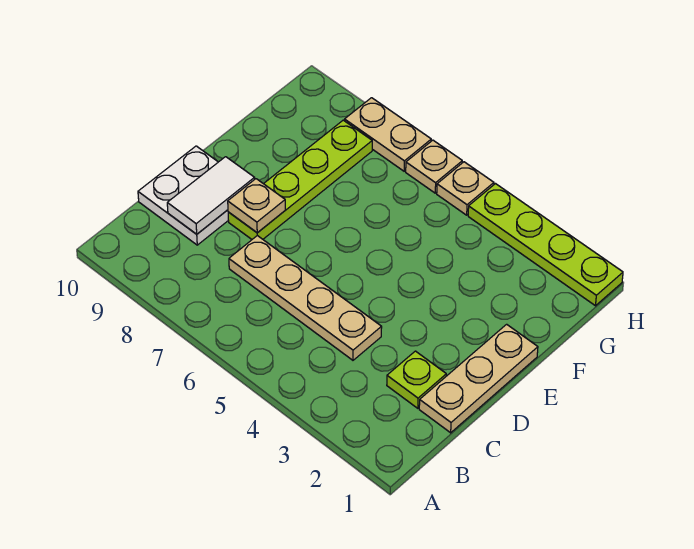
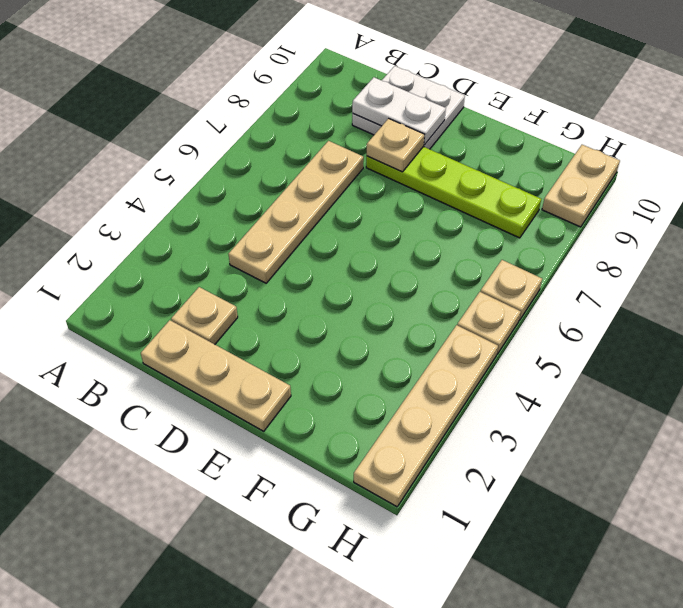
lime 1x1 plate [387,351,446,408] -> tan 1x1 plate [171,287,238,344]
white 1x2 tile [167,157,255,234] -> white 1x2 plate [352,77,446,145]
lime 1x4 plate [468,184,623,306] -> tan 1x4 plate [354,325,498,507]
tan 1x2 plate [345,98,431,171] -> tan 1x2 plate moved to [542,145,620,227]

